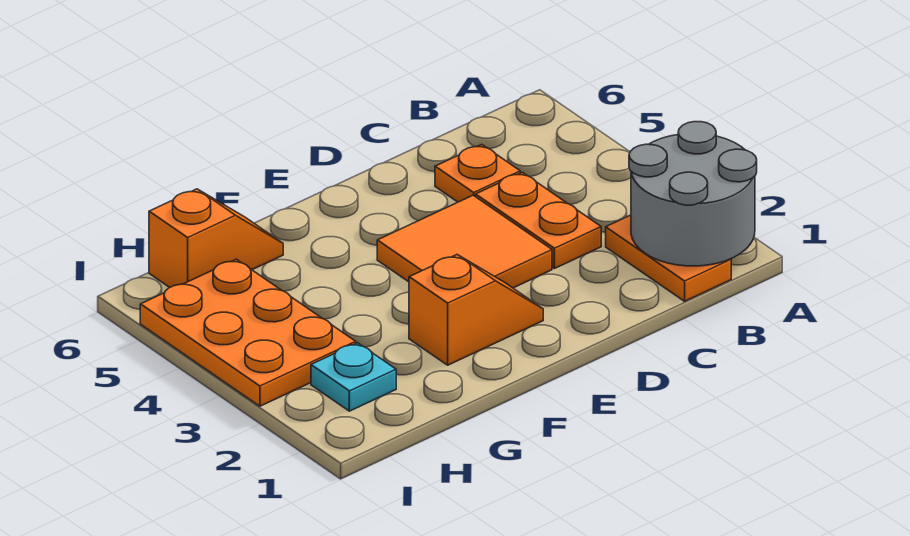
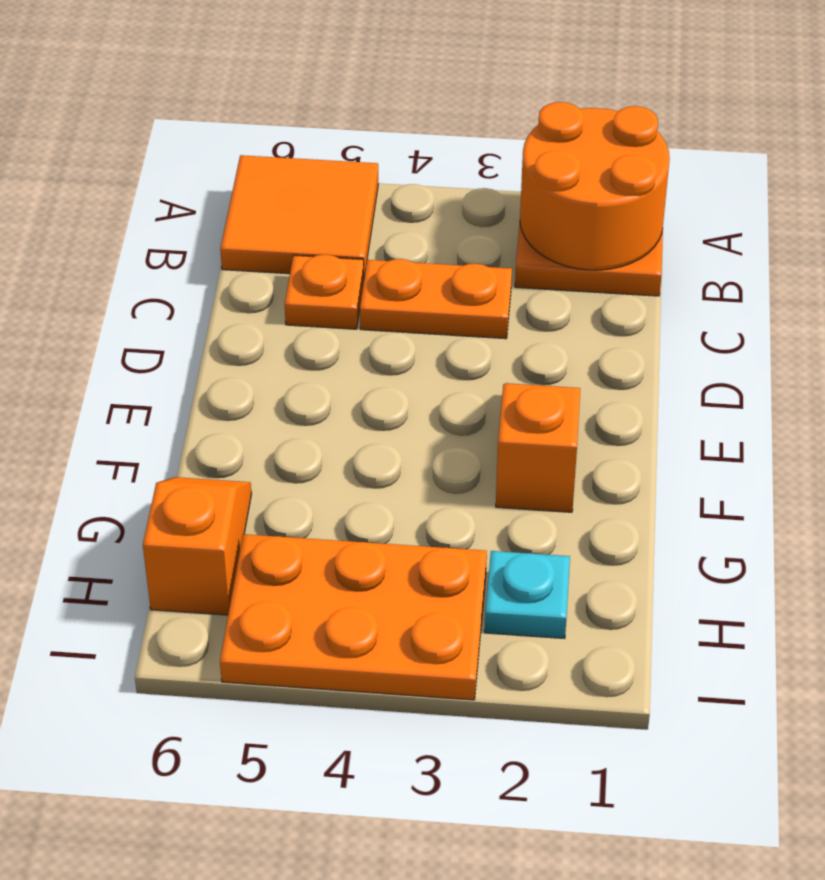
grey 2x2 round brick [629,122,757,266] -> orange 2x2 round brick [520,102,670,270]
orange 2x2 tile [377,195,552,288] -> orange 2x2 tile moved to [220,155,378,277]

